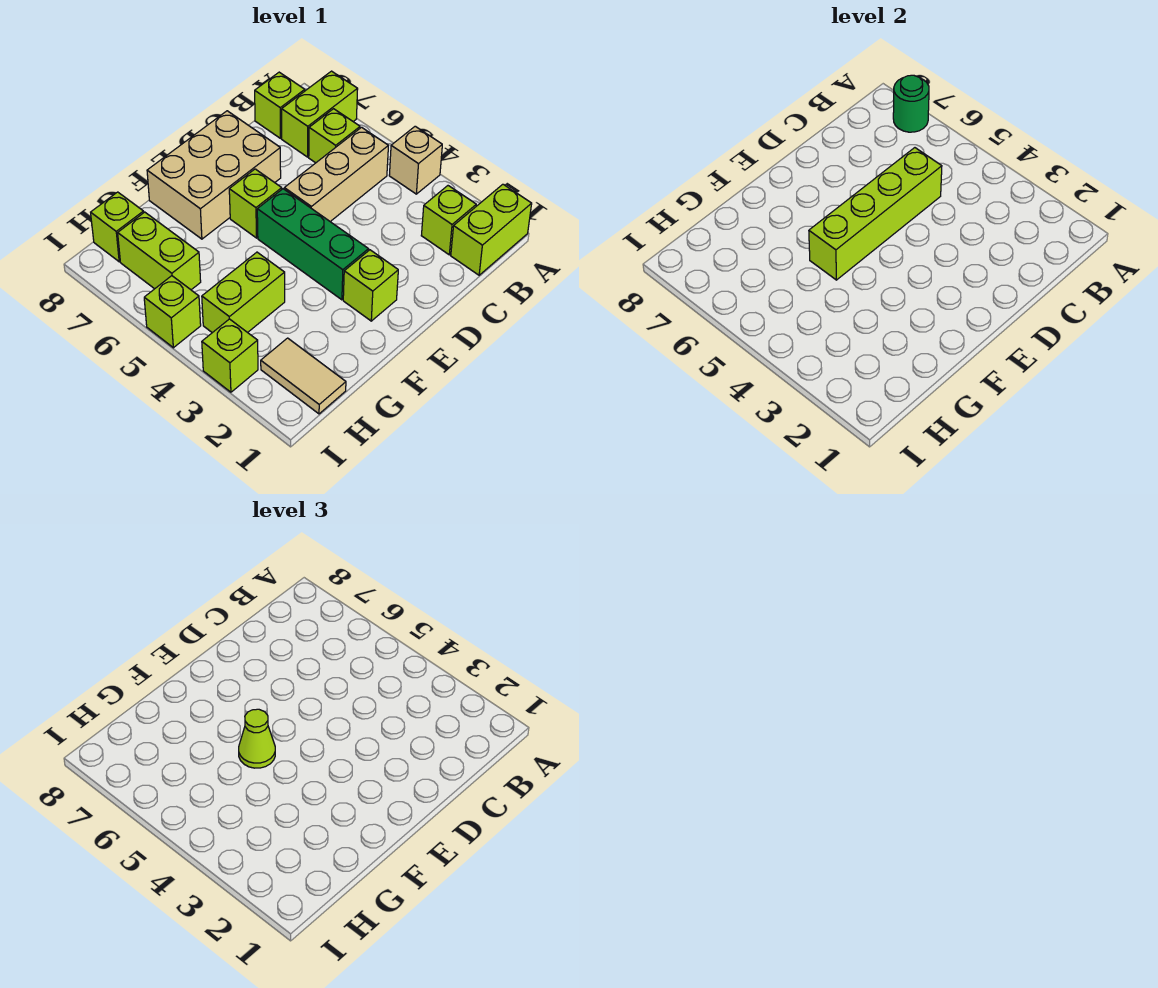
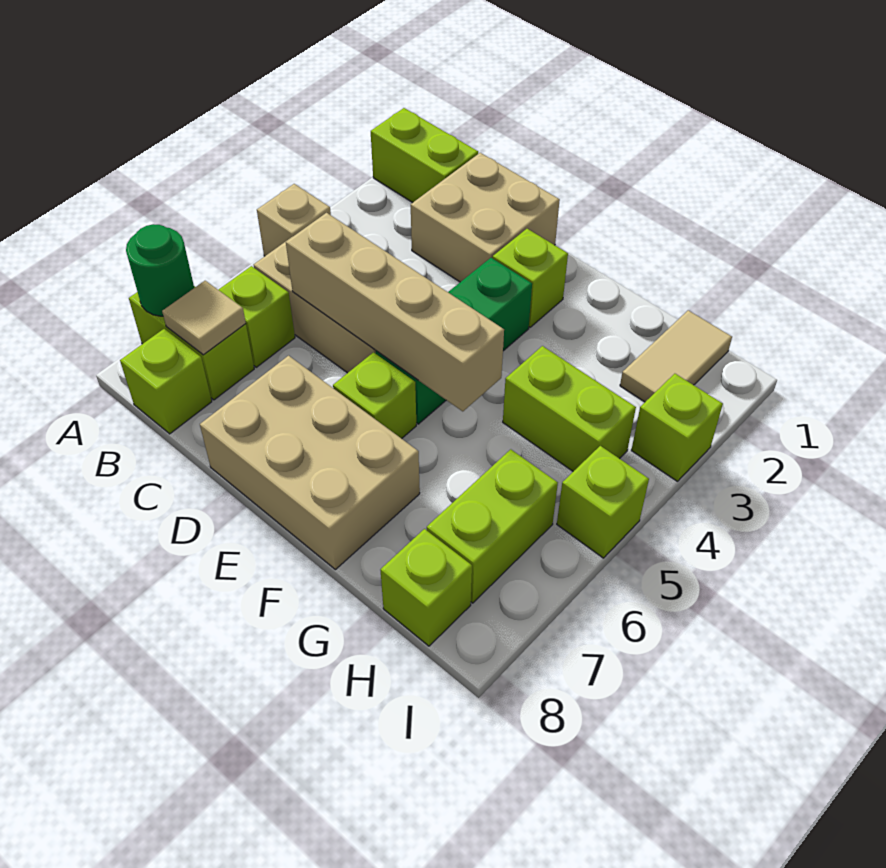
lime 1x1 brick [421,186,476,255] -> none
none -> tan 1x1 tile [162,281,246,355]
none -> tan 2x2 brick [411,153,560,282]
lime 1x4 brick [809,148,942,280] -> tan 1x4 brick [286,213,504,411]
lime 1x1 cone [239,709,275,768] -> none

